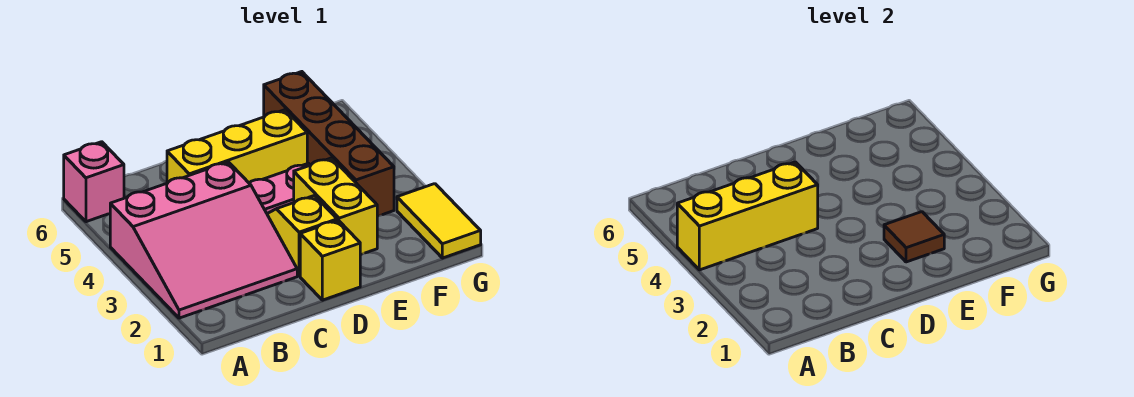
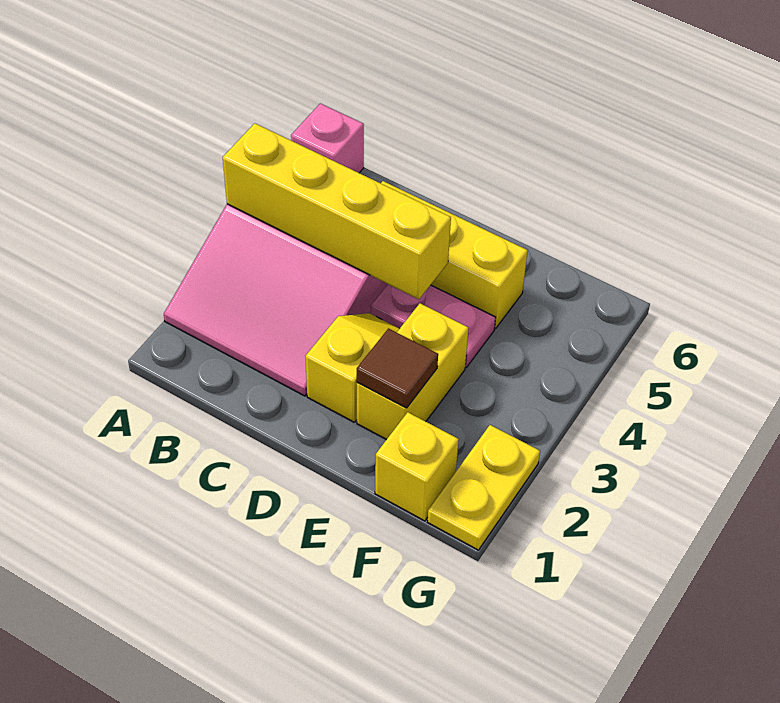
yellow 1x3 brick [677,162,818,270] -> yellow 1x4 brick [223,123,451,299]
yellow 1x1 brick [300,220,360,300] -> yellow 1x1 brick moved to [375,412,459,521]
brown 1x4 brick [264,72,394,216] -> none
yellow 1x2 tile [397,184,481,258] -> yellow 1x2 plate [428,425,540,550]

